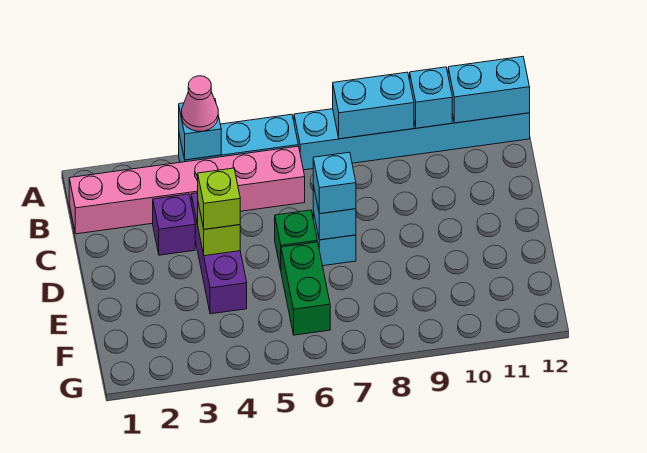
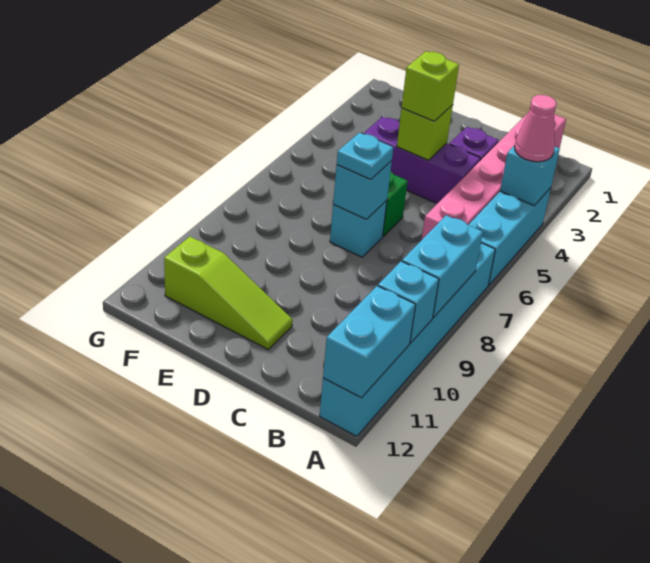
cyan 1x1 brick [313,152,356,214] -> cyan 1x1 plate [337,133,393,180]
none -> lime 1x3 slope [164,237,293,349]
green 1x2 brick [281,242,330,335] -> none

